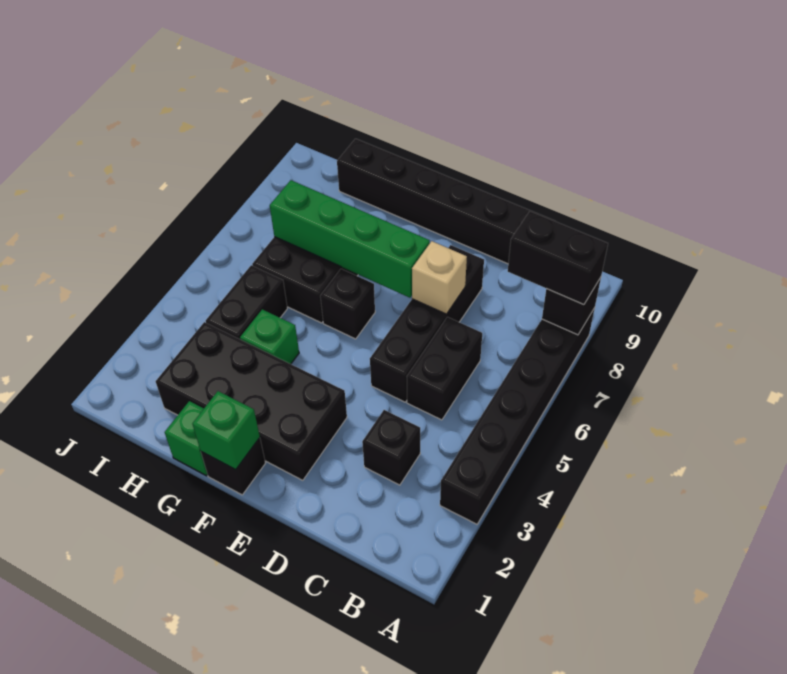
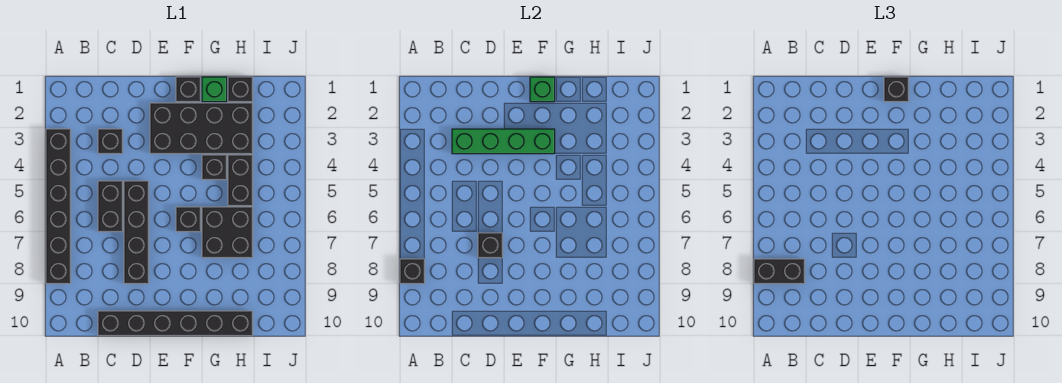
tan 1x1 brick [412,241,467,314] -> black 1x1 brick [478,233,503,258]
green 1x4 brick [270,180,430,298] -> green 1x4 brick moved to [452,129,555,154]
none -> black 1x1 brick [884,77,909,102]
green 1x1 brick [240,309,299,364] -> black 1x1 brick [202,155,227,180]
none -> black 1x1 brick [228,77,253,102]

